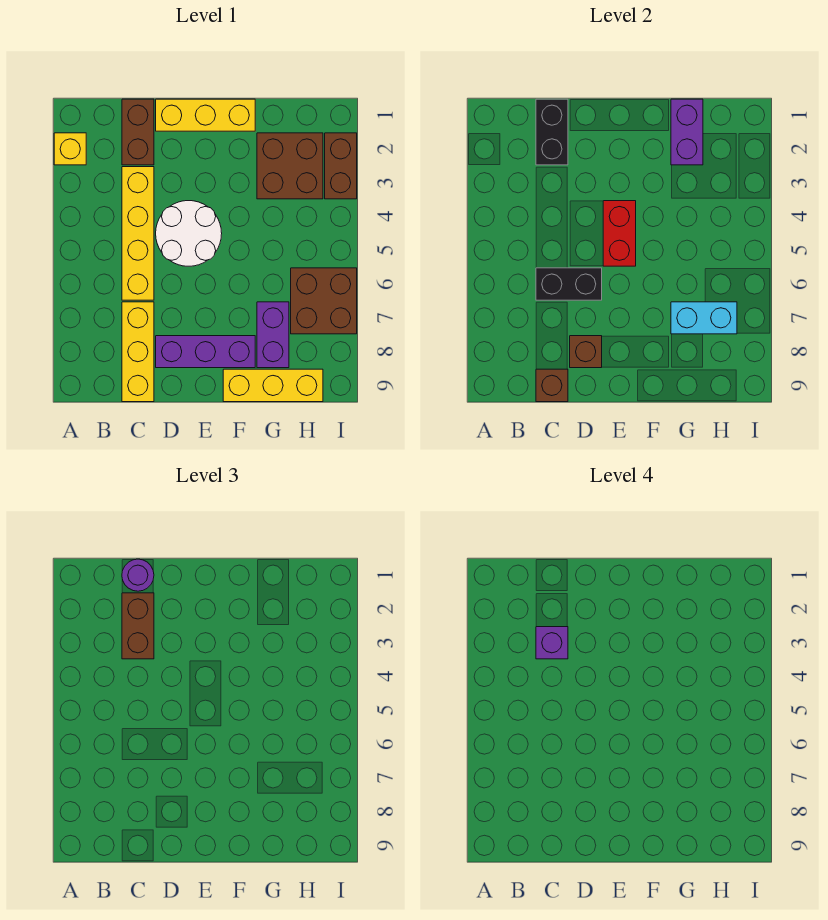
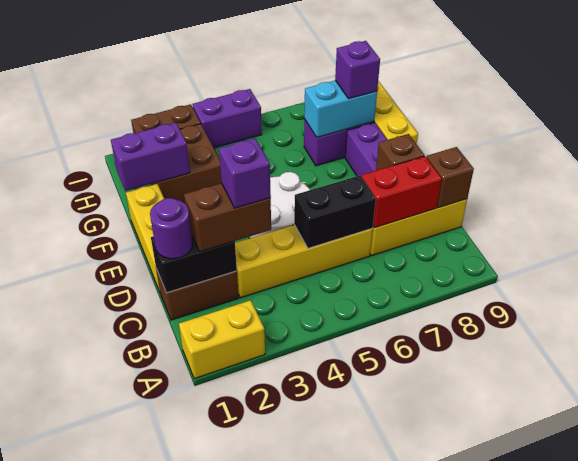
yellow 1x1 brick [54,133,86,165] -> yellow 1x2 brick [179,300,265,379]
black 1x2 brick [536,268,602,300] -> black 1x2 brick turned to [294,175,376,248]
red 1x2 brick [603,201,636,266] -> red 1x2 brick moved to [362,156,442,228]
cyan 1x2 brick [671,302,737,334] -> cyan 1x2 brick turned to [304,80,377,137]
none -> purple 1x1 brick [335,41,380,99]
brown 2x2 brick [291,268,357,334] -> none
none -> purple 1x2 brick [192,89,262,148]

